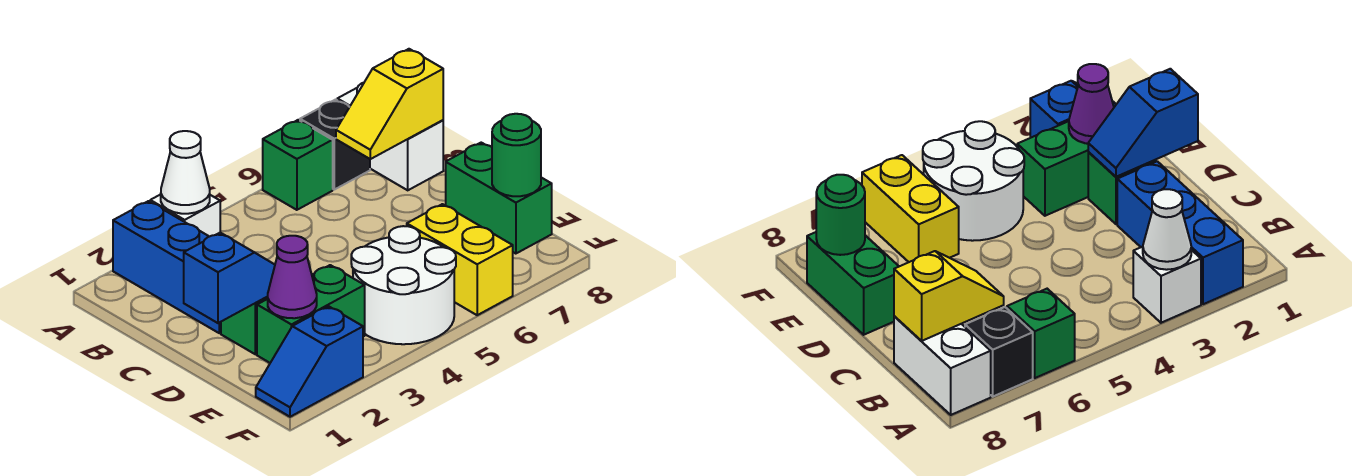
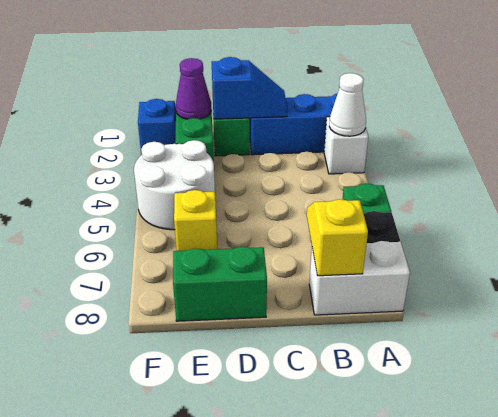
blue 1x2 slope [184,233,275,323] -> blue 1x2 slope turned to [212,57,288,119]
yellow 1x2 brick [407,204,513,315] -> yellow 1x1 brick [174,190,217,251]
green 1x1 round brick [492,114,541,196] -> none

